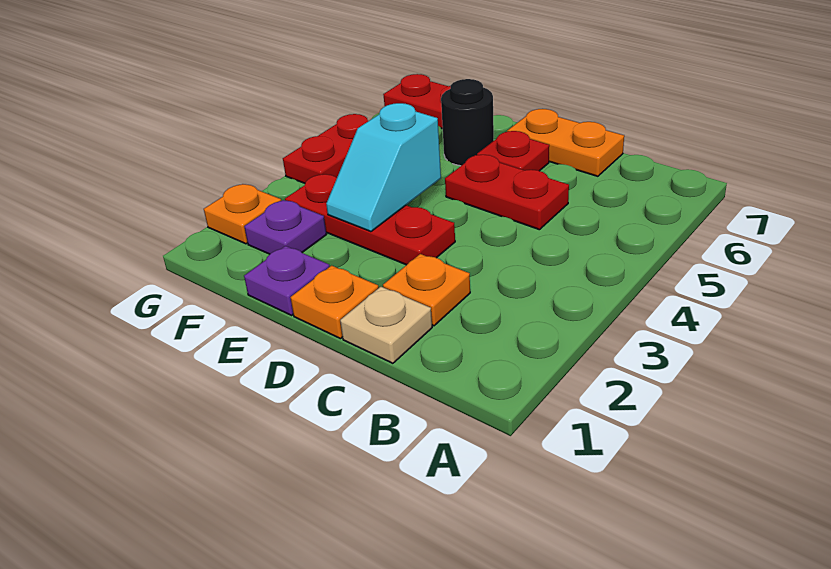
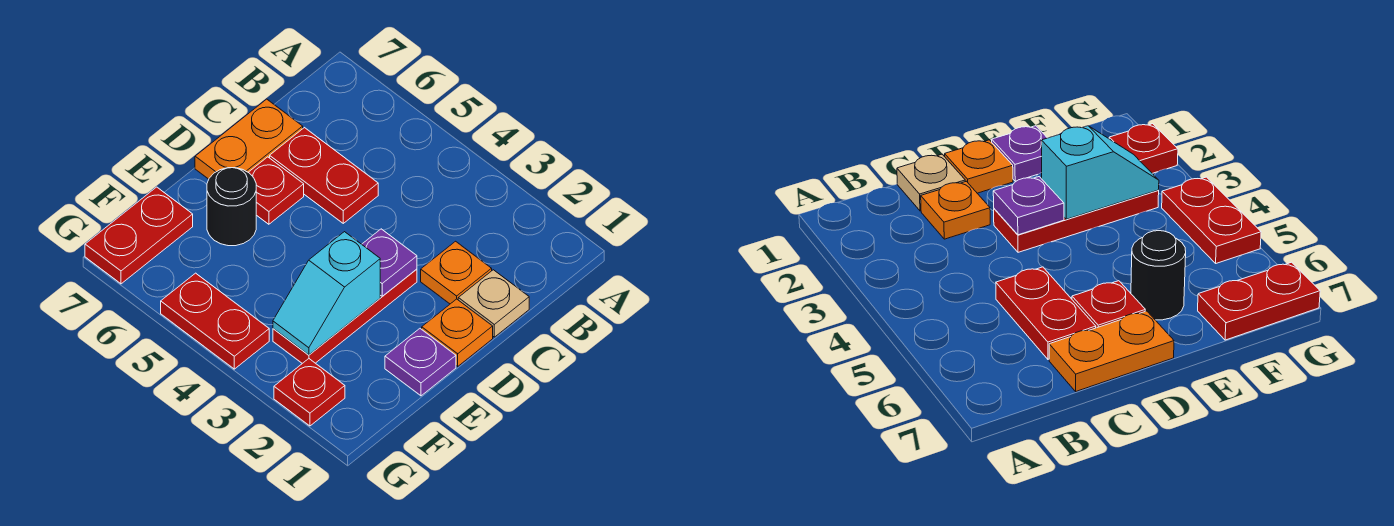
red 1x2 plate [445,155,569,230] -> red 1x2 plate turned to [270,128,378,223]
cyan 1x2 slope [326,103,441,232] -> cyan 1x2 slope turned to [273,232,380,355]
purple 1x1 plate [244,200,326,254] -> purple 1x1 plate moved to [362,229,417,296]
orange 1x1 plate [204,184,281,244] -> red 1x1 plate [274,359,345,426]

